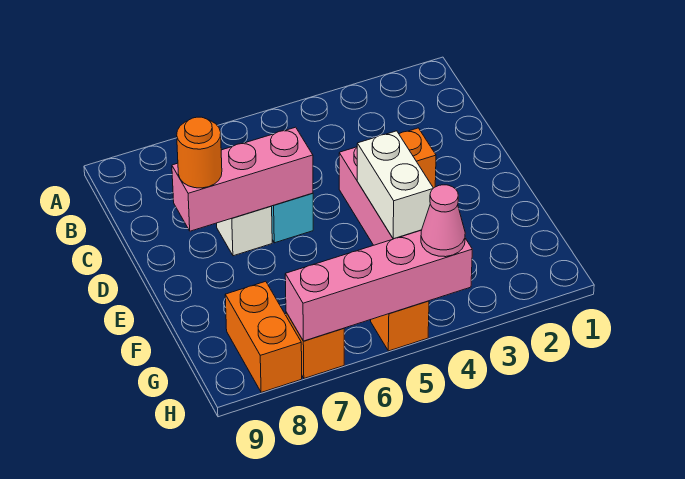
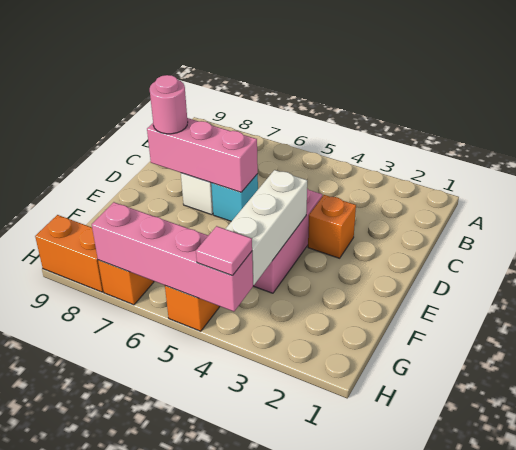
orange 1x1 round brick [177,117,222,188] -> pink 1x1 round brick [150,75,188,134]
white 1x2 brick [357,131,433,239] -> white 1x3 brick [226,170,307,285]
orange 1x2 brick [225,281,302,392] -> orange 1x2 brick turned to [35,215,103,292]
pink 1x1 cone [421,185,465,257] -> pink 1x1 tile [196,226,252,276]

